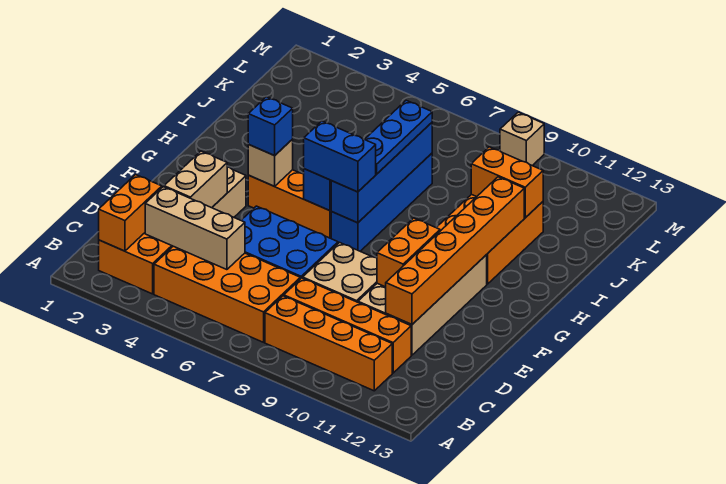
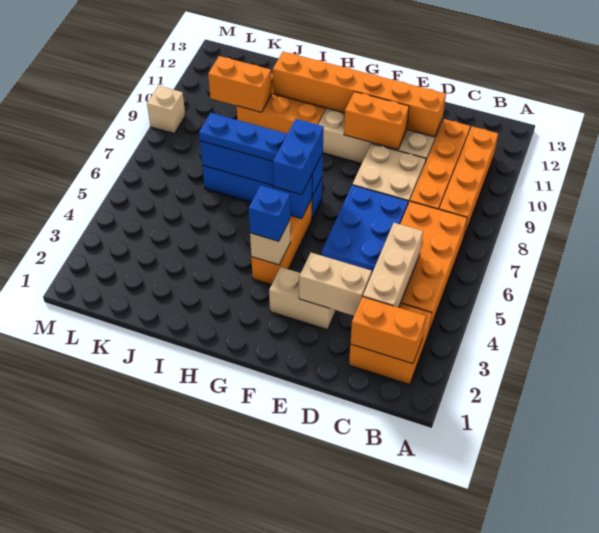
orange 1x2 brick [471,147,543,218] -> orange 1x2 brick turned to [208,56,272,112]

